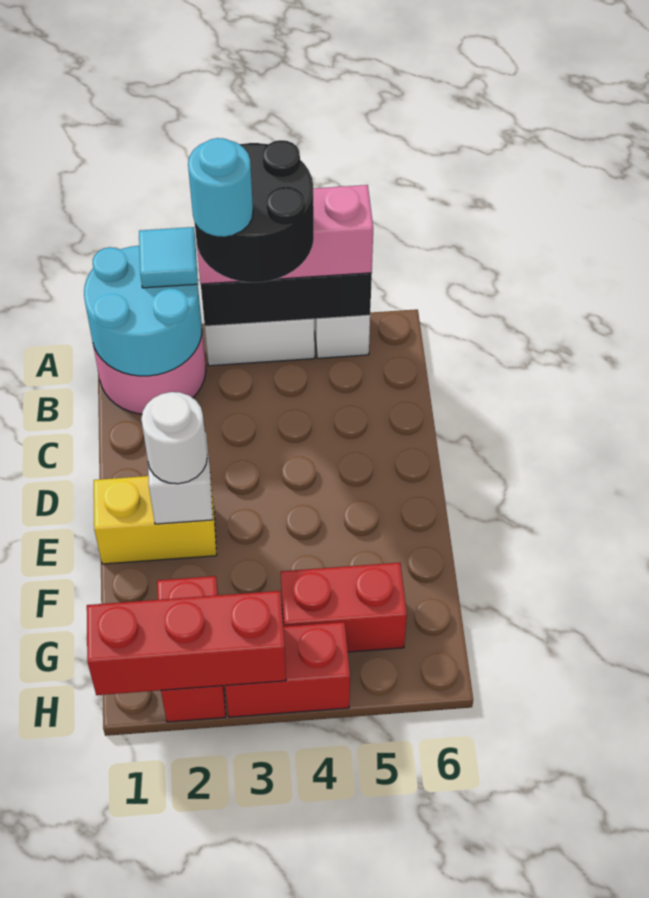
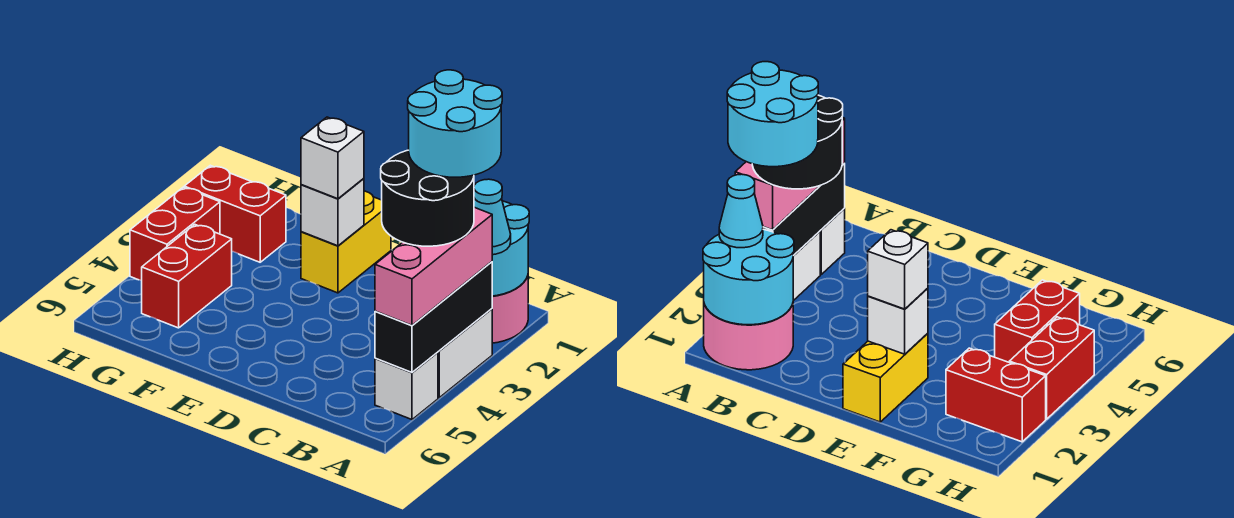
cyan 1x1 tile [139,227,198,288] -> cyan 1x1 cone [474,179,511,255]
cyan 1x1 round brick [188,138,253,237] -> cyan 2x2 round brick [408,70,502,177]
white 1x1 round brick [141,392,207,484] -> white 1x1 brick [301,117,364,199]
red 1x3 brick [87,591,286,695] -> none

